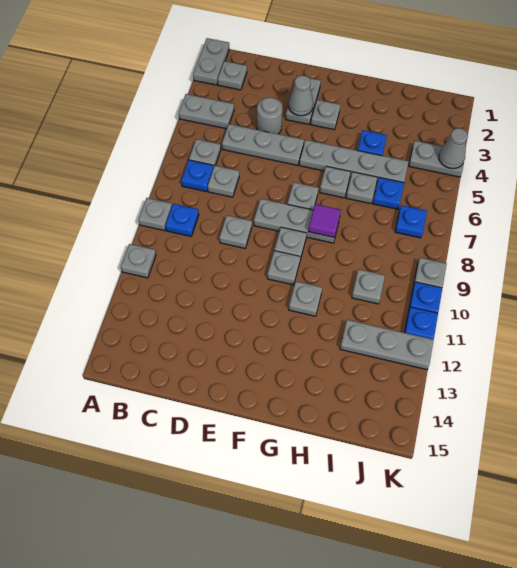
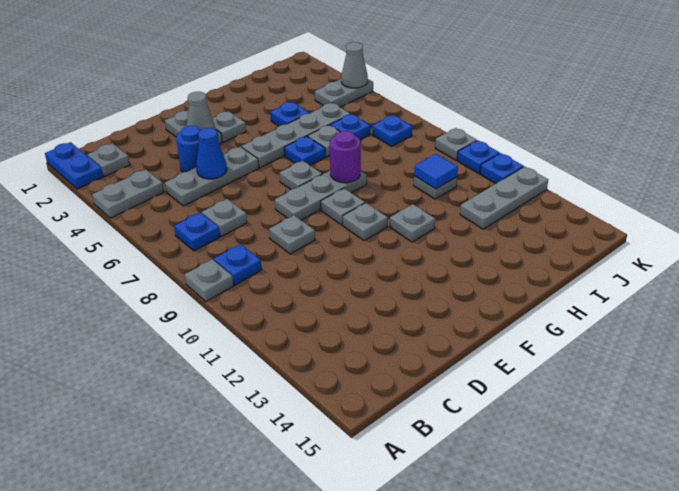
grey 1x2 plate [193,38,229,85] -> blue 1x2 plate [45,142,103,189]
grey 1x1 plate [121,244,156,278] -> none
grey 1x1 plate [189,139,221,168] -> none
grey 1x1 round brick [257,98,283,134] -> blue 1x1 round brick [176,126,201,172]
none -> blue 1x1 cone [196,128,227,179]
grey 1x1 plate [320,166,351,198] -> blue 1x1 plate [284,136,326,166]
purple 1x1 tile [308,204,341,238] -> purple 1x1 round brick [330,131,361,183]
none -> blue 1x1 tile [414,154,458,189]

